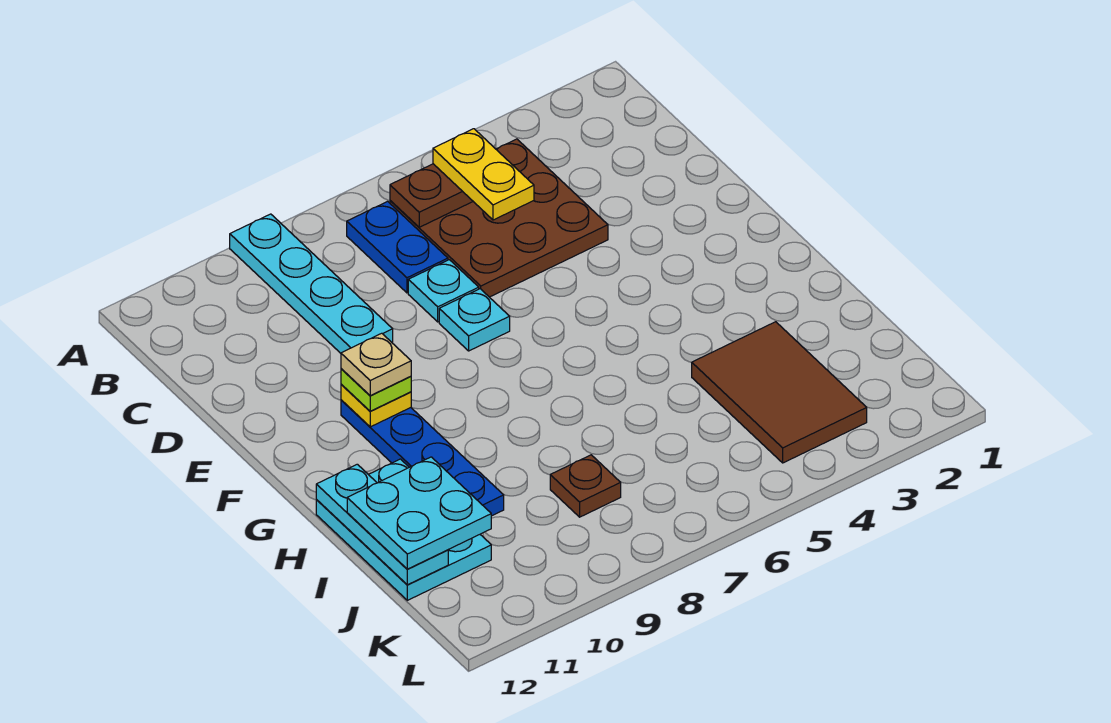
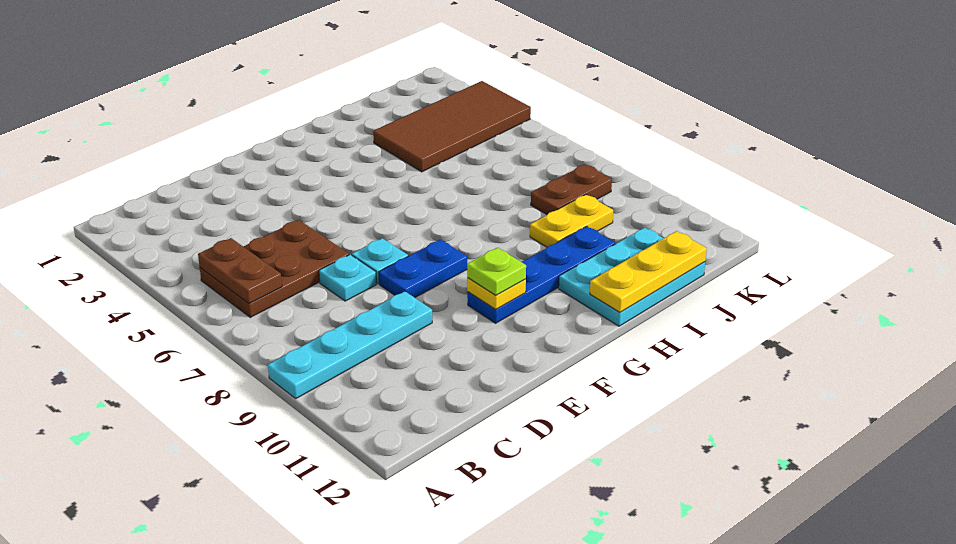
brown 3x3 plate [390,139,608,297] -> brown 2x3 plate [200,220,349,317]
yellow 1x2 plate [433,129,534,220] -> yellow 1x2 plate moved to [530,195,613,247]
blue 1x2 plate [347,201,448,293] -> blue 1x2 plate moved to [379,240,467,298]
tan 1x1 plate [341,333,411,396] -> none
cyan 1x3 plate [316,464,448,585] -> yellow 1x3 plate [590,231,707,312]
brown 2x3 tile [692,322,867,463] -> brown 2x4 tile [373,81,531,172]
cyan 2x2 plate [347,457,491,569] -> none
brown 1x1 plate [550,455,621,517] -> brown 1x2 plate [531,164,612,214]

